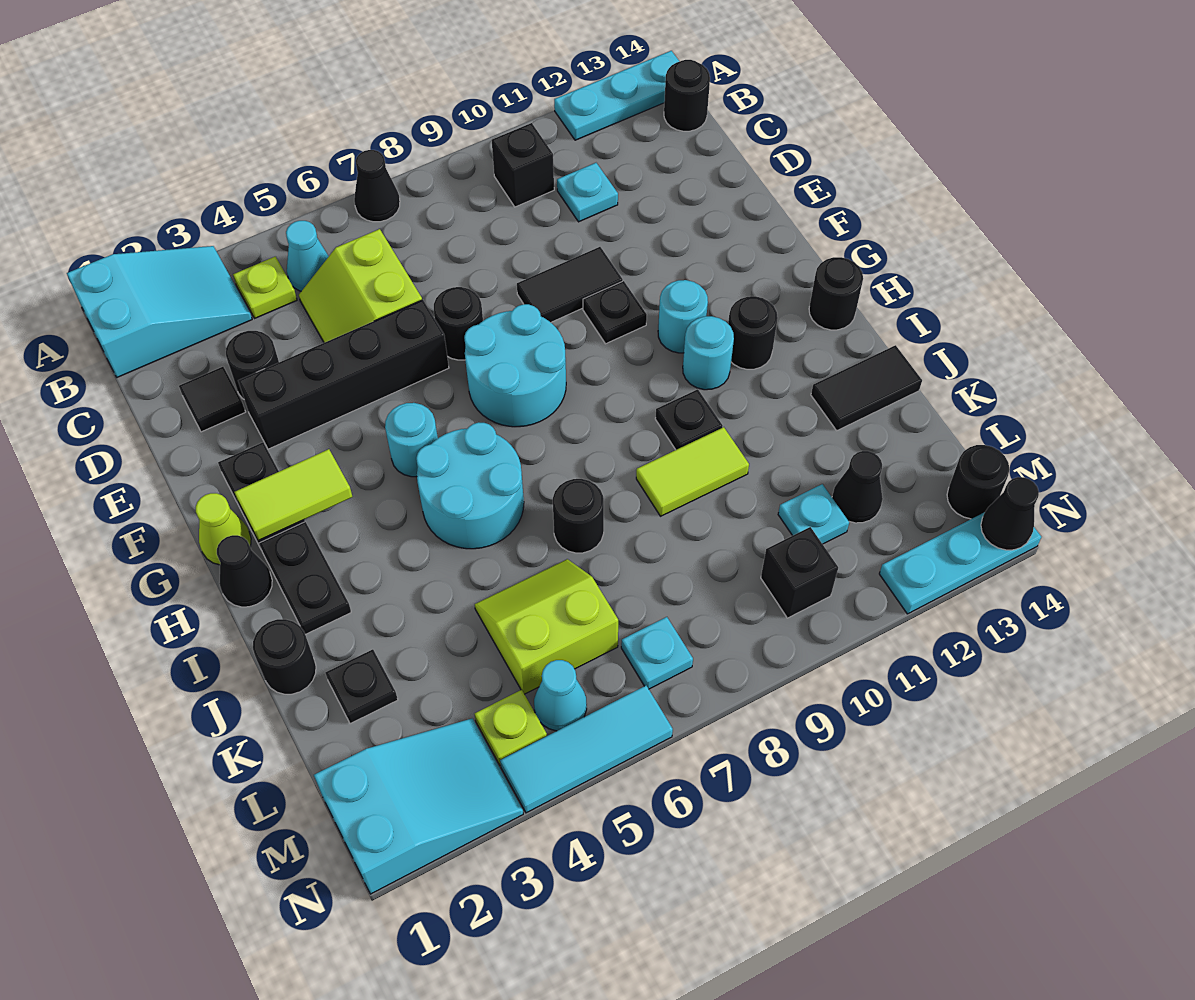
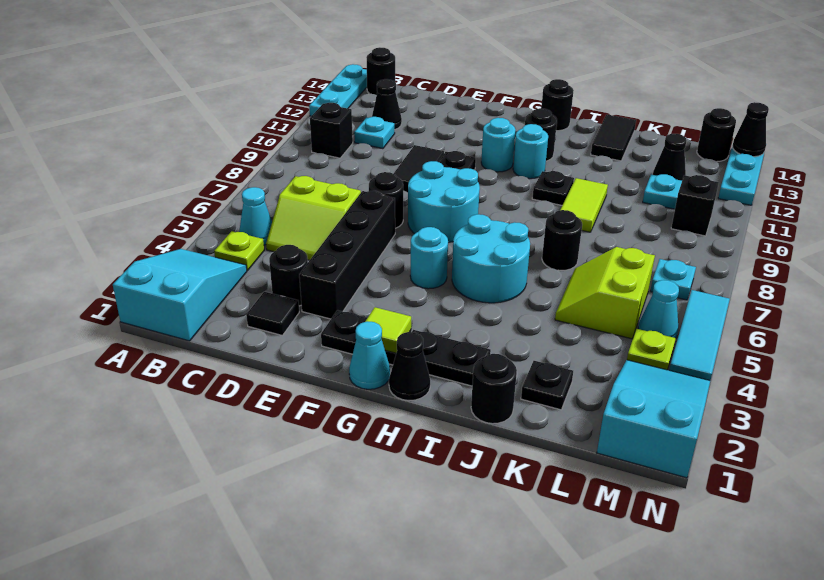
black 1x1 cone [354,150,400,222] -> black 1x1 cone moved to [372,79,402,130]
lime 1x1 cone [196,493,251,565] -> cyan 1x1 cone [349,321,390,389]
lime 1x2 tile [235,449,352,541] -> lime 1x1 tile [365,307,411,353]

